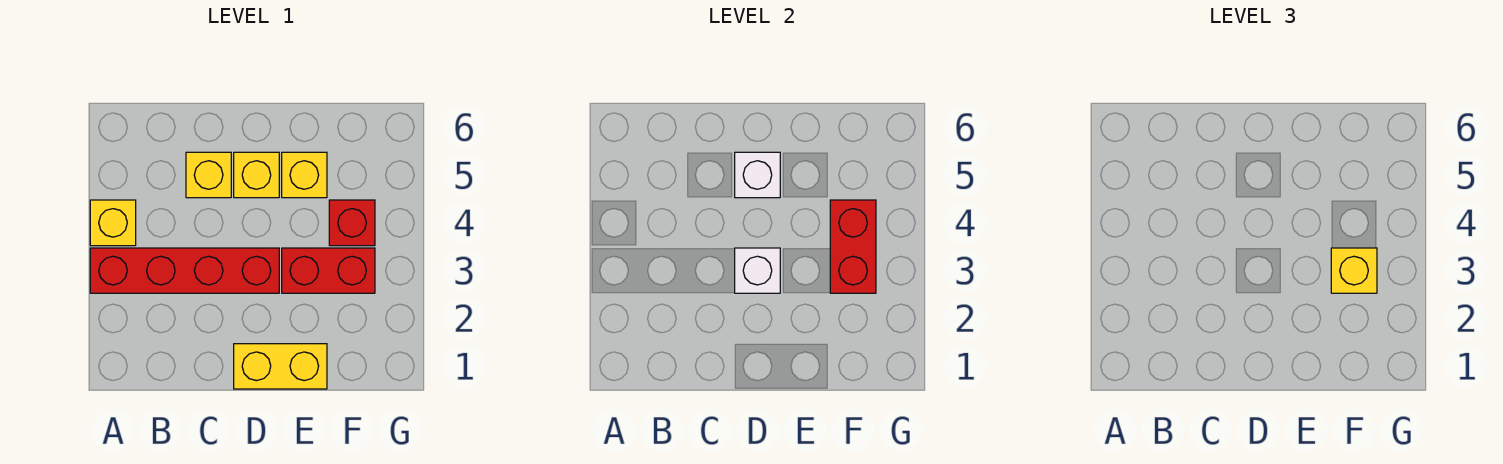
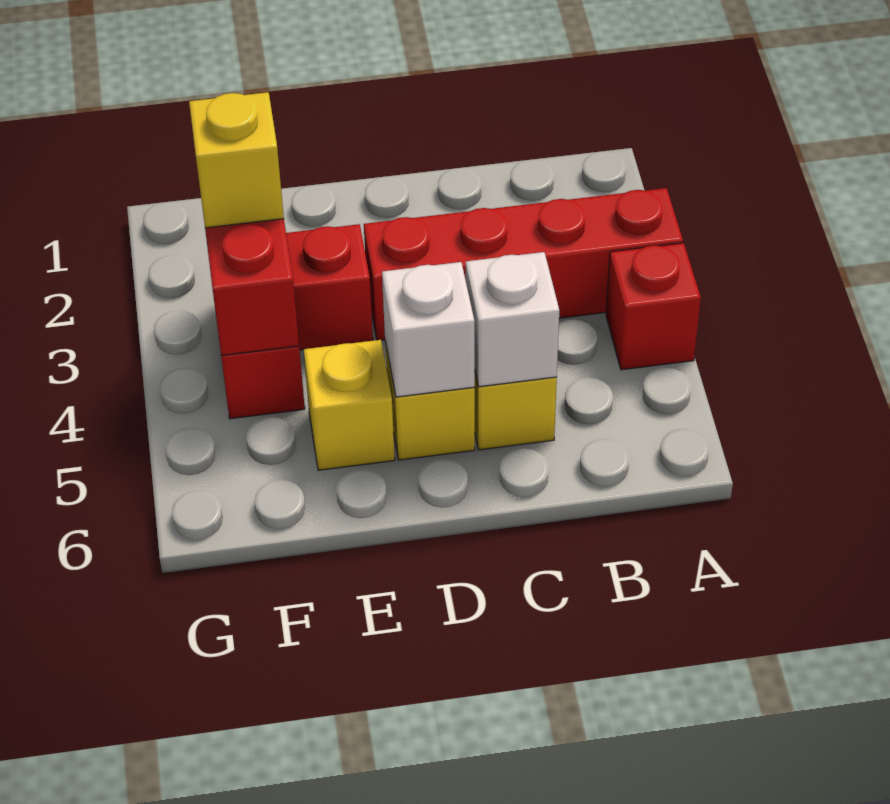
yellow 1x1 brick [90,200,136,246] -> red 1x1 brick [606,243,701,370]
yellow 1x2 brick [234,344,327,389] -> none
white 1x1 brick [735,248,780,293] -> white 1x1 brick moved to [466,252,559,387]

